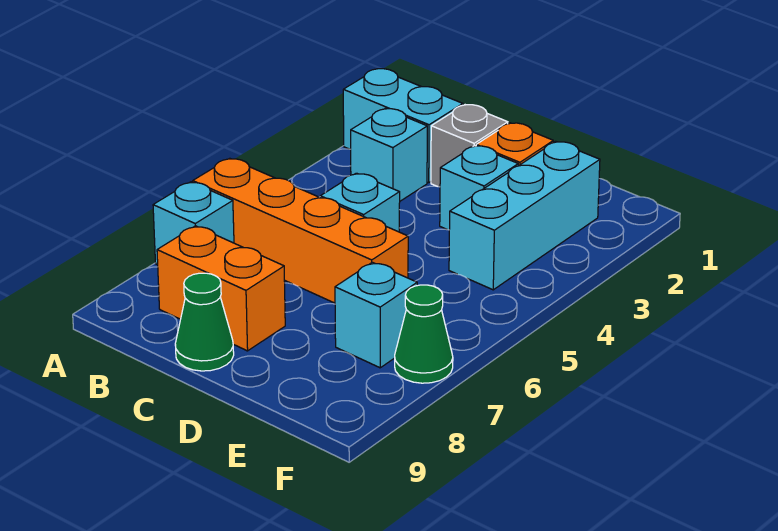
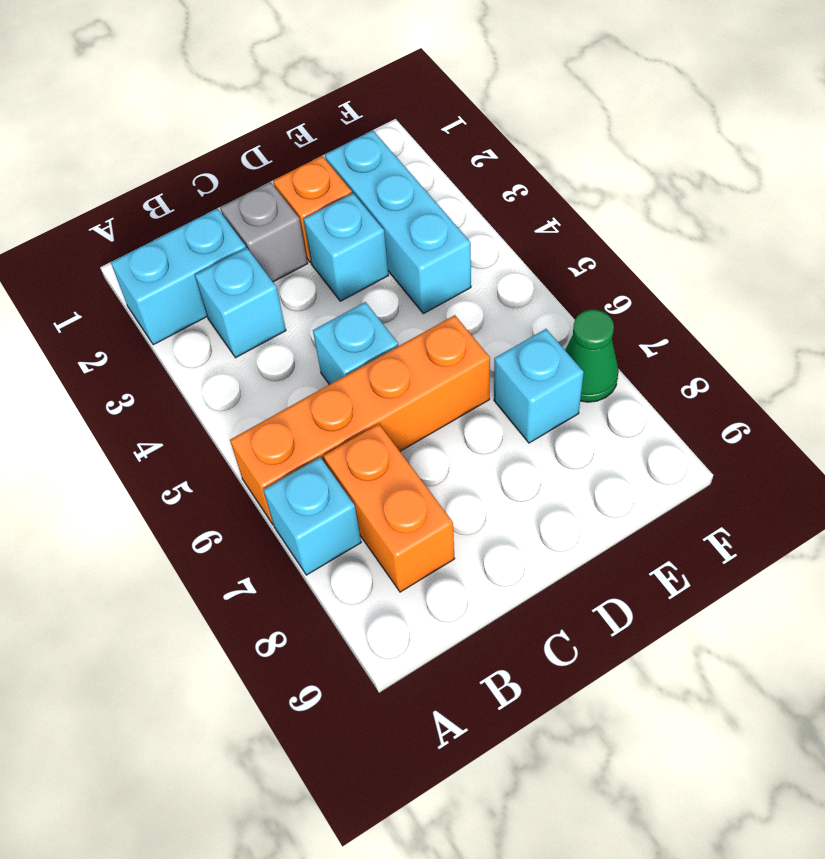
orange 1x2 brick [157,226,285,351] -> orange 1x2 brick turned to [323,424,455,592]
green 1x1 cone [175,273,234,371] -> none

